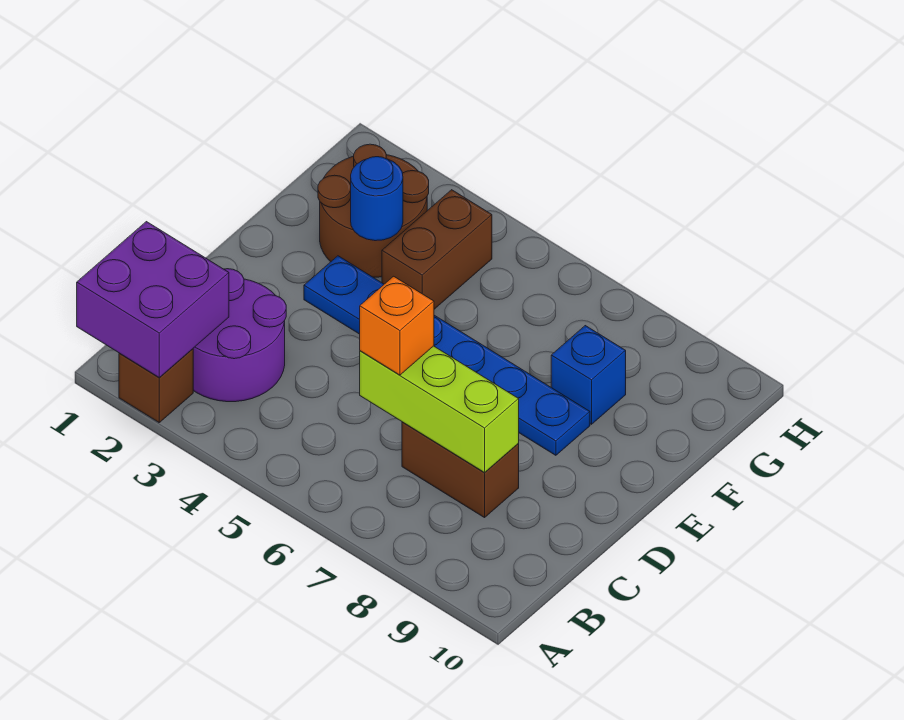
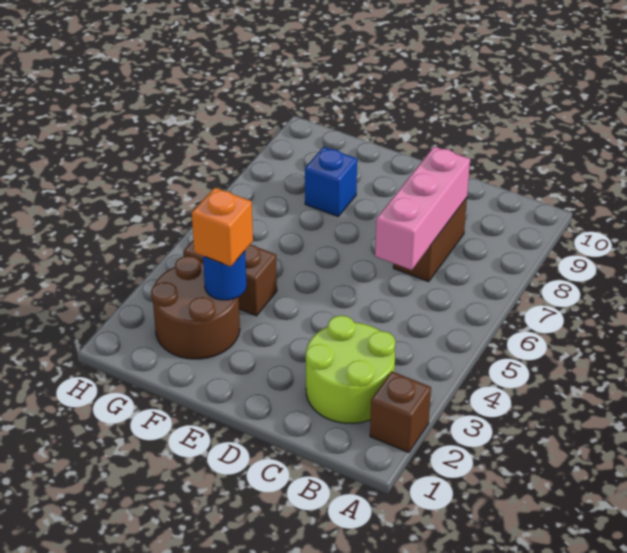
purple 2x2 brick [77,222,229,377] -> none
purple 2x2 round brick [193,269,286,402] -> lime 2x2 round brick [306,315,395,423]
lime 1x3 brick [360,346,519,472] -> pink 1x3 brick [375,147,470,270]
orange 1x1 brick [360,276,434,375] -> orange 1x1 brick moved to [192,188,253,267]
blue 1x6 plate [304,256,590,455] -> none

